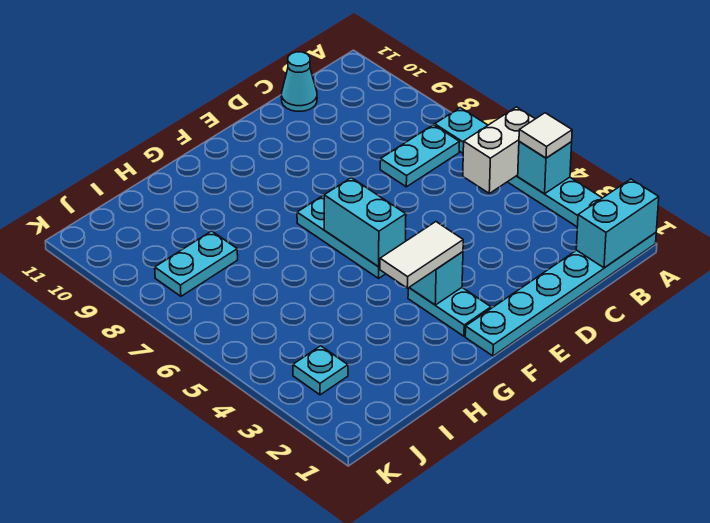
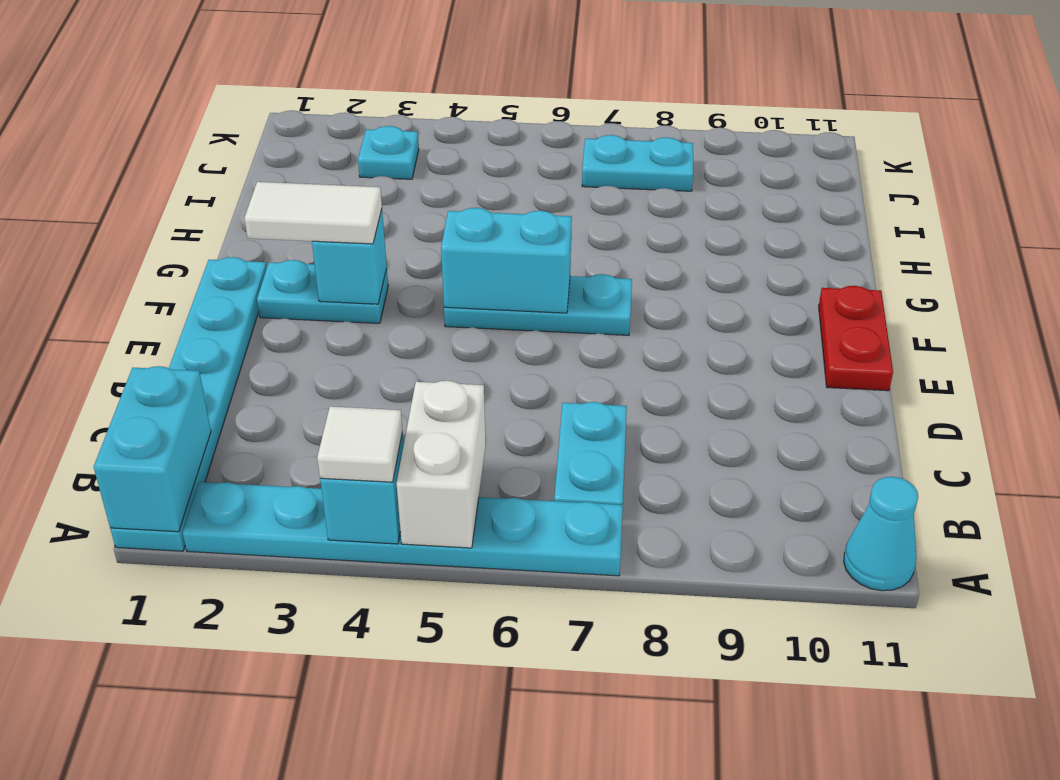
cyan 1x1 cone [281,52,317,111] -> cyan 1x1 cone moved to [844,477,918,591]
none -> red 1x2 plate [819,286,893,391]
white 1x2 tile [380,222,463,288] -> white 1x2 tile turned to [244,182,382,244]
cyan 1x2 plate [155,231,238,296] -> cyan 1x2 plate turned to [582,135,693,191]

